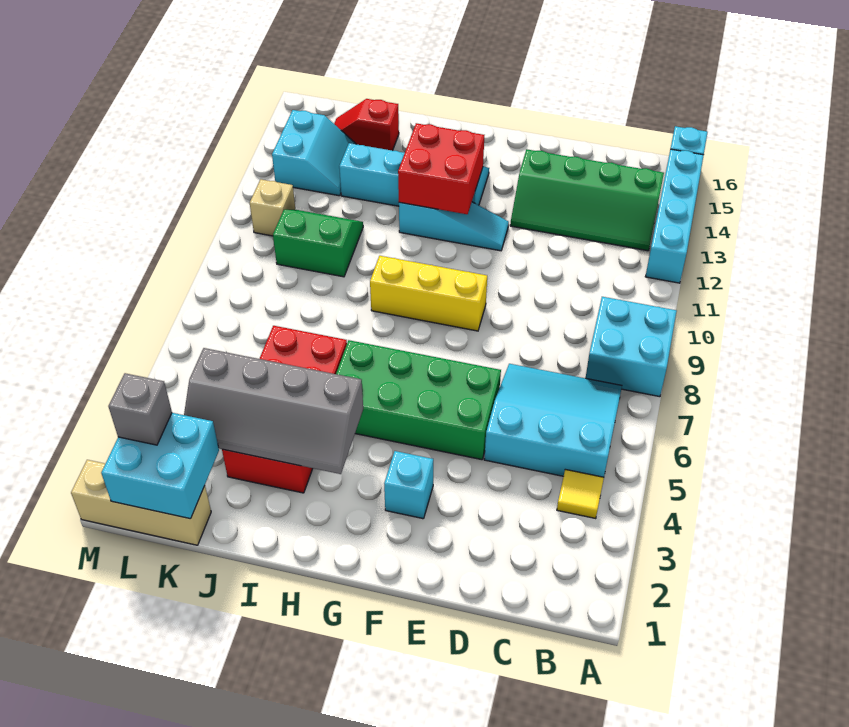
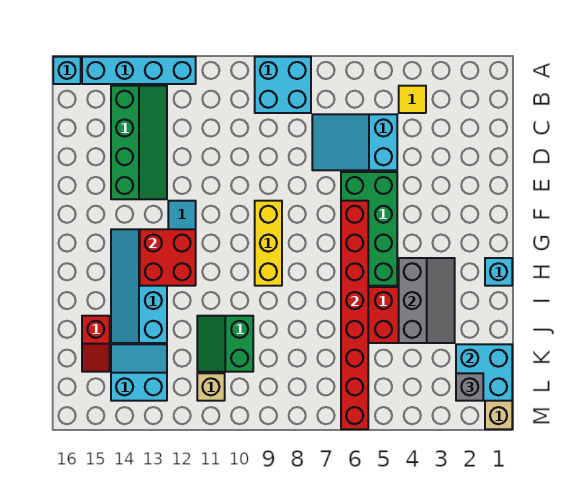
cyan 3x3 slope [484,364,622,477] -> cyan 2x3 slope [312,114,397,170]
cyan 1x1 brick [384,451,433,519] -> cyan 1x1 brick moved to [485,258,512,286]
none -> red 1x8 brick [341,201,368,429]
grey 2x4 slope [184,348,363,474] -> grey 2x3 slope [399,258,455,343]

